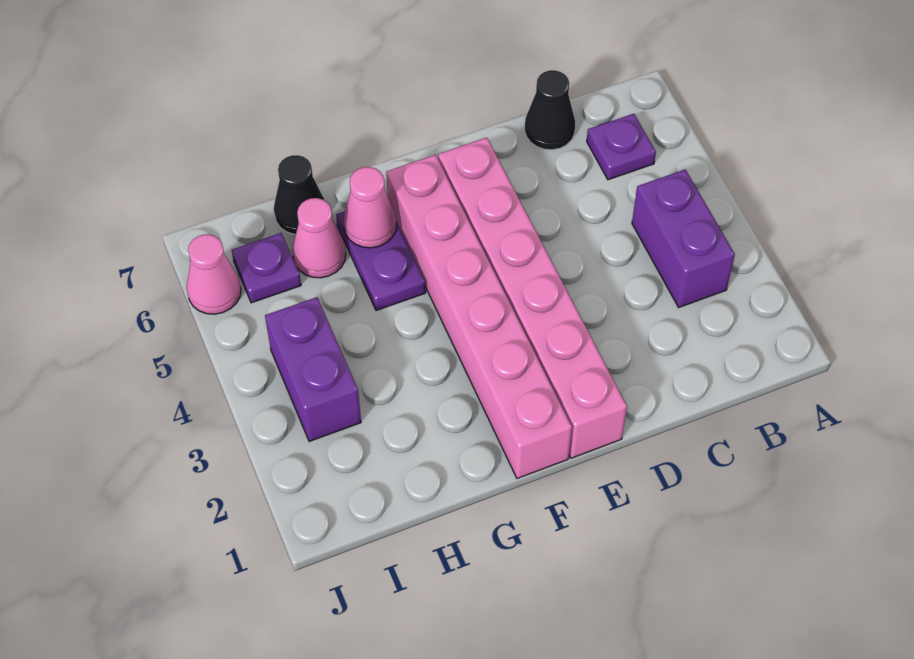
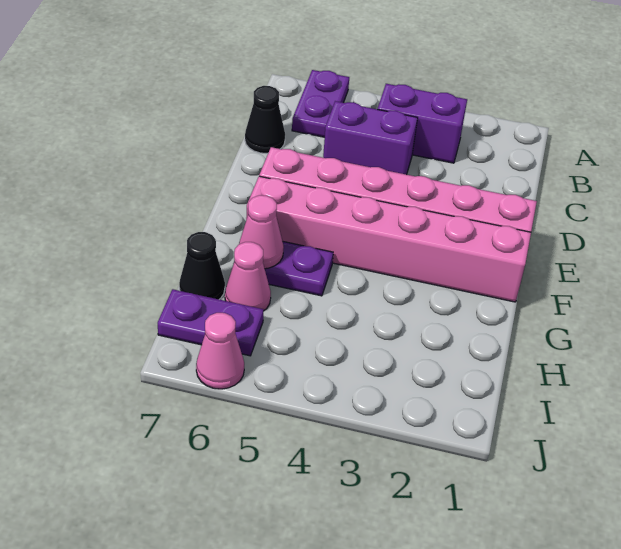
purple 1x1 plate [587,114,656,180] -> purple 1x2 plate [292,70,349,137]
purple 1x2 brick [265,297,361,441] -> purple 1x2 brick moved to [323,101,417,175]
purple 1x1 plate [232,233,301,303] -> purple 1x2 plate [158,289,264,356]

